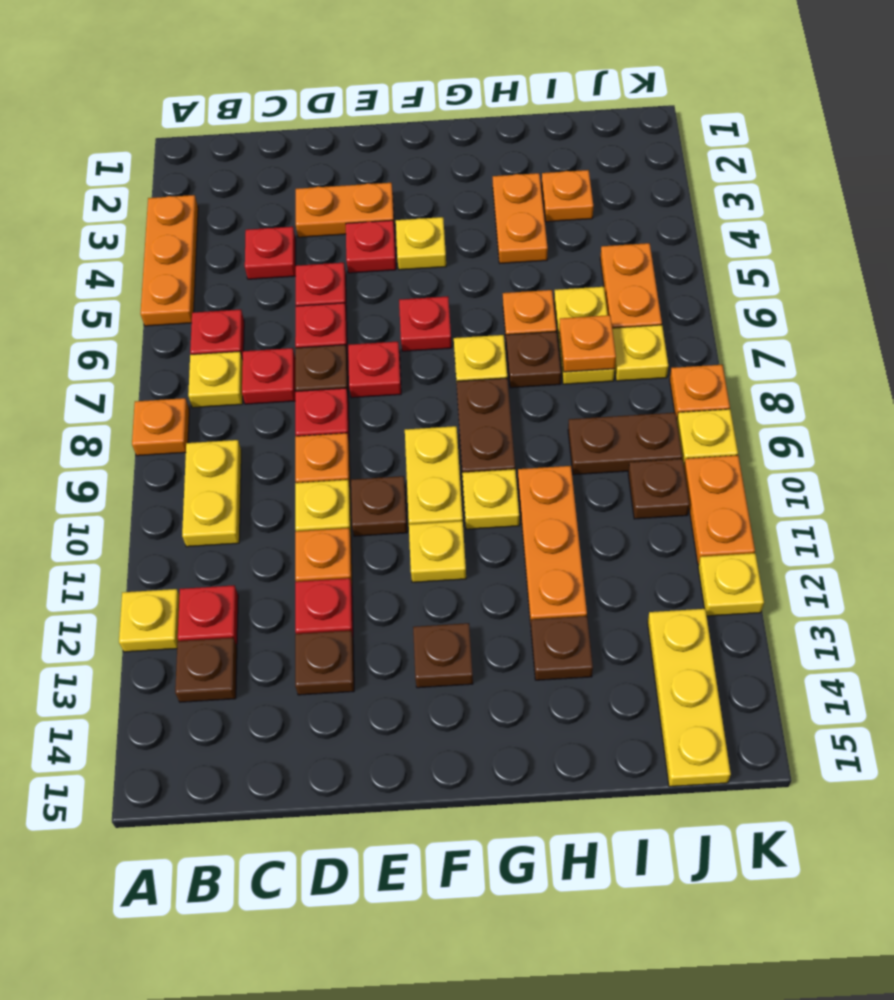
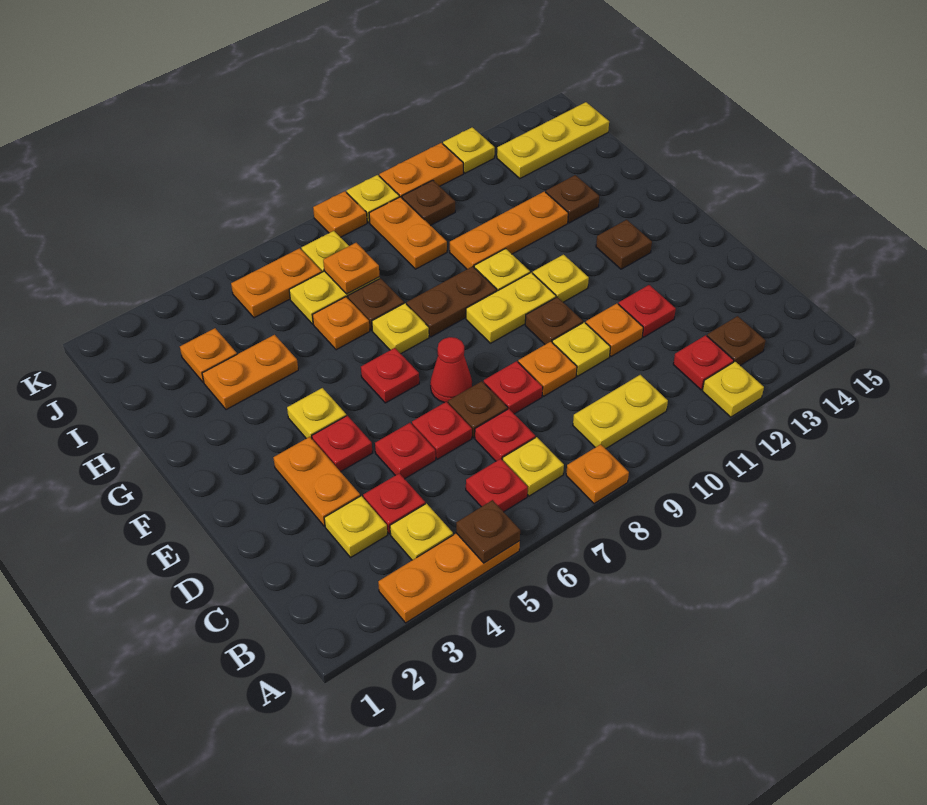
none -> yellow 1x1 plate [390,504,453,560]
none -> yellow 1x1 plate [324,496,387,557]
brown 1x1 plate [295,631,354,695] -> brown 1x1 plate moved to [456,500,520,563]
red 1x1 plate [348,342,401,398] -> red 1x1 cone [430,337,472,403]
brown 1x2 plate [568,413,682,475] -> orange 1x2 plate [369,197,447,269]

